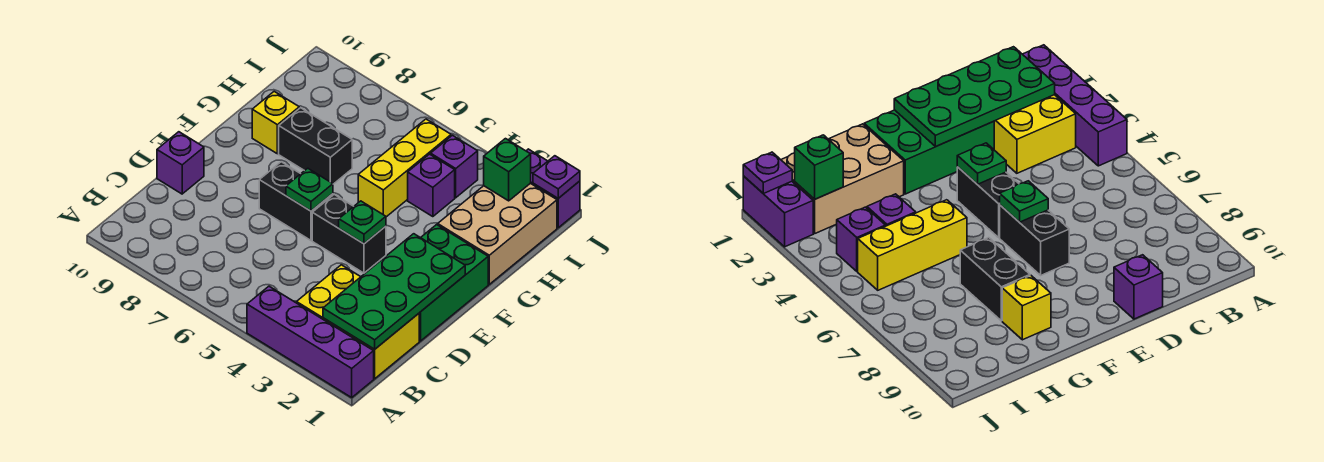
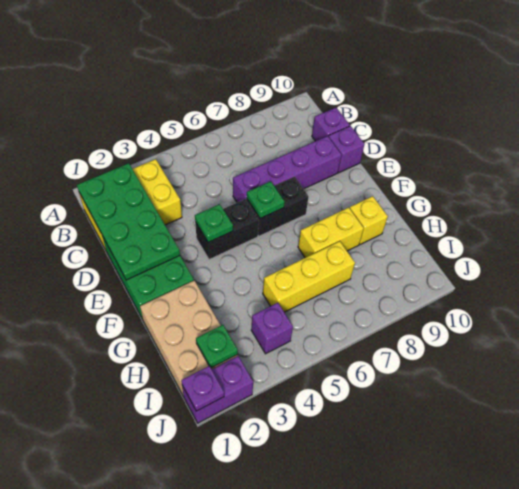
purple 1x4 brick [247,286,374,397] -> purple 1x4 brick moved to [233,136,341,202]
yellow 1x3 brick [358,119,451,217] -> yellow 1x3 brick turned to [263,241,355,312]
black 1x2 brick [279,108,352,184] -> yellow 1x2 brick [298,207,364,258]
purple 1x1 brick [408,154,455,217] -> purple 1x1 brick moved to [312,108,350,141]
green 1x1 brick [484,139,531,201] -> green 1x1 plate [196,325,238,368]

